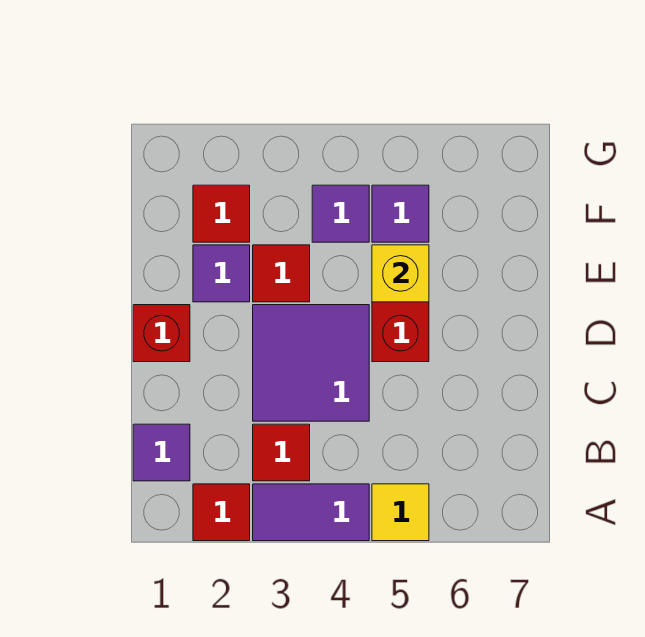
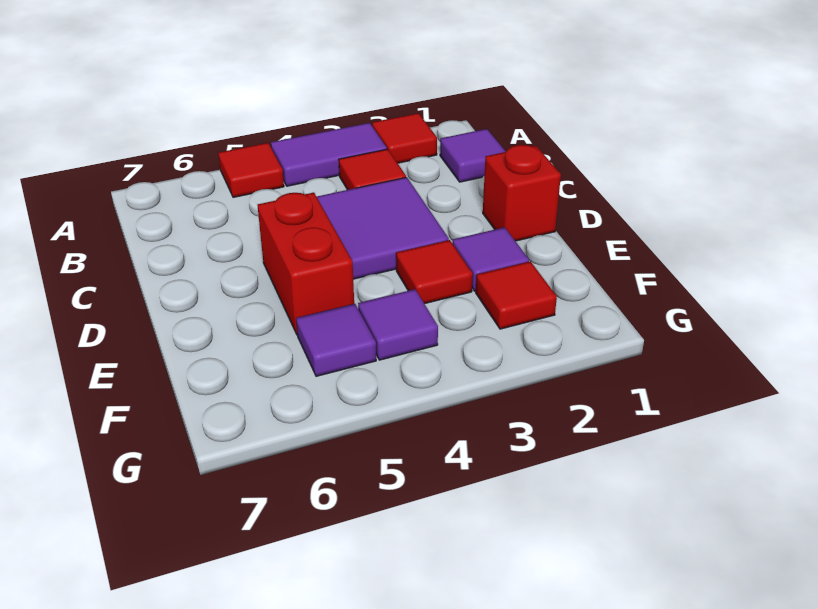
yellow 1x1 tile [372,484,429,541] -> red 1x1 tile [218,143,284,197]
yellow 1x1 brick [372,245,429,302] -> none

